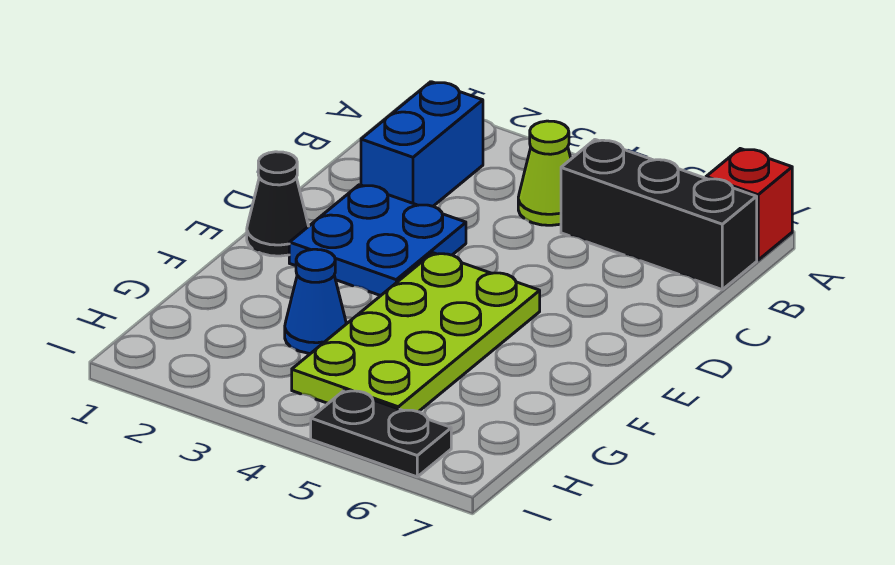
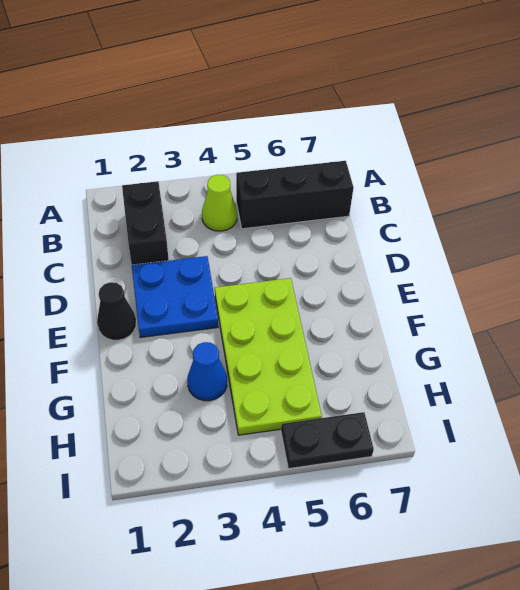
red 1x1 brick [706,149,792,260] -> none
blue 1x2 brick [361,82,483,206] -> black 1x2 brick [122,181,169,265]

